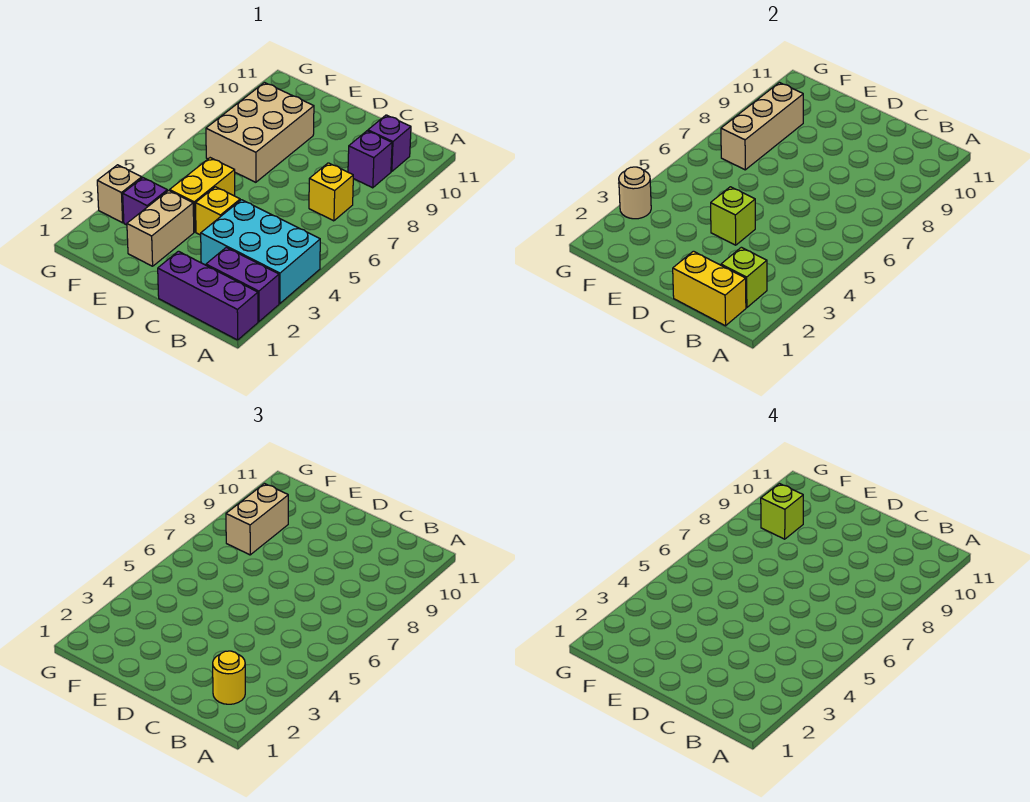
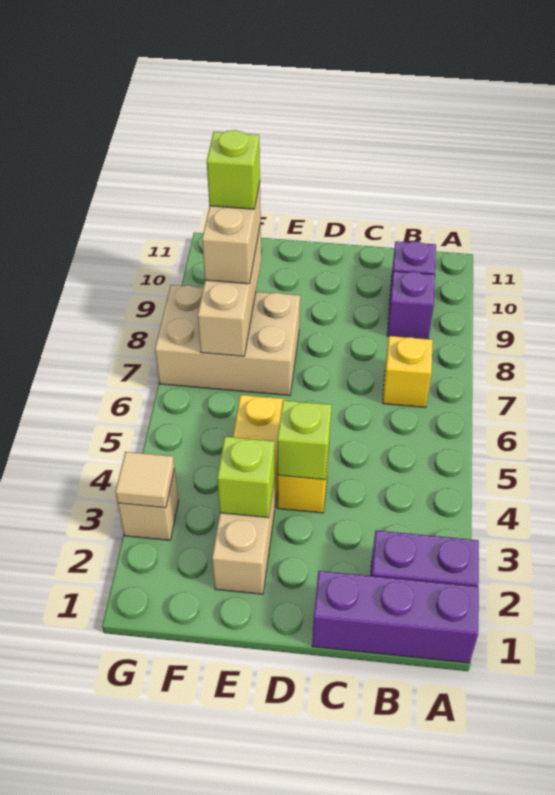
cyan 2x3 brick [201,200,320,304] -> none
yellow 1x2 brick [673,251,746,326] -> none
lime 1x1 brick [721,247,767,308] -> lime 1x1 brick moved to [217,437,275,518]
yellow 1x1 round brick [213,651,245,704] -> none
tan 2x3 brick [206,83,314,182] -> tan 2x3 brick turned to [155,285,300,396]
purple 1x1 brick [123,178,167,225] -> none
tan 1x1 round brick [619,167,651,219] -> tan 1x1 tile [115,452,174,508]

